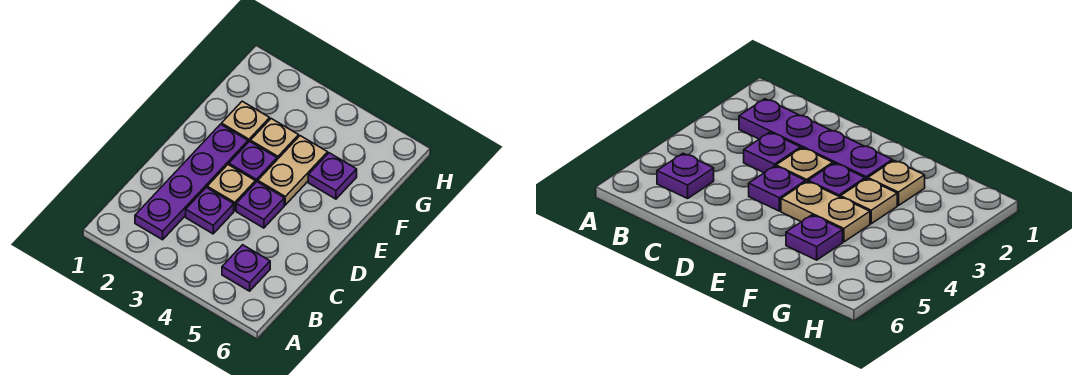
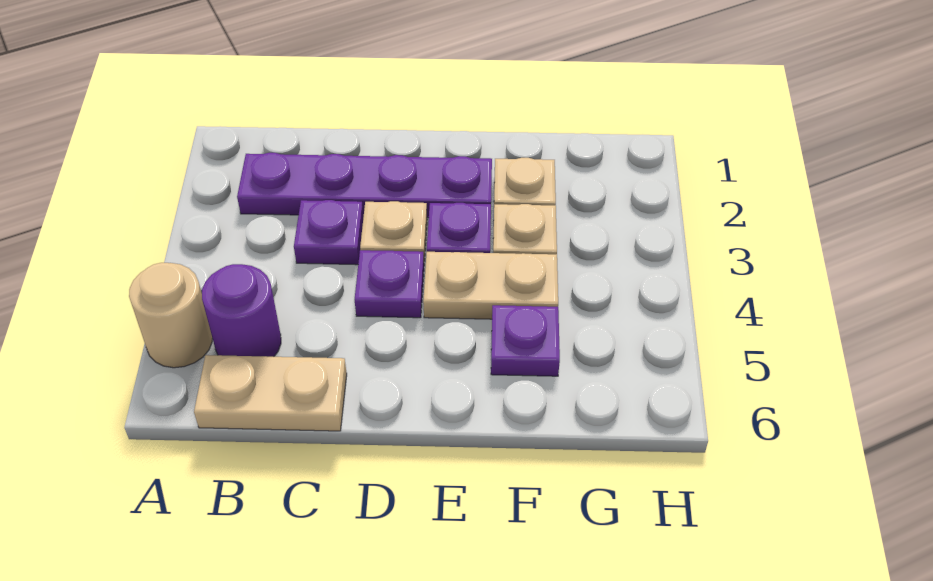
none -> tan 1x1 round brick [129,263,212,368]
purple 1x1 plate [222,245,270,291] -> purple 1x1 round brick [202,264,281,357]
none -> tan 1x2 plate [194,355,347,431]

